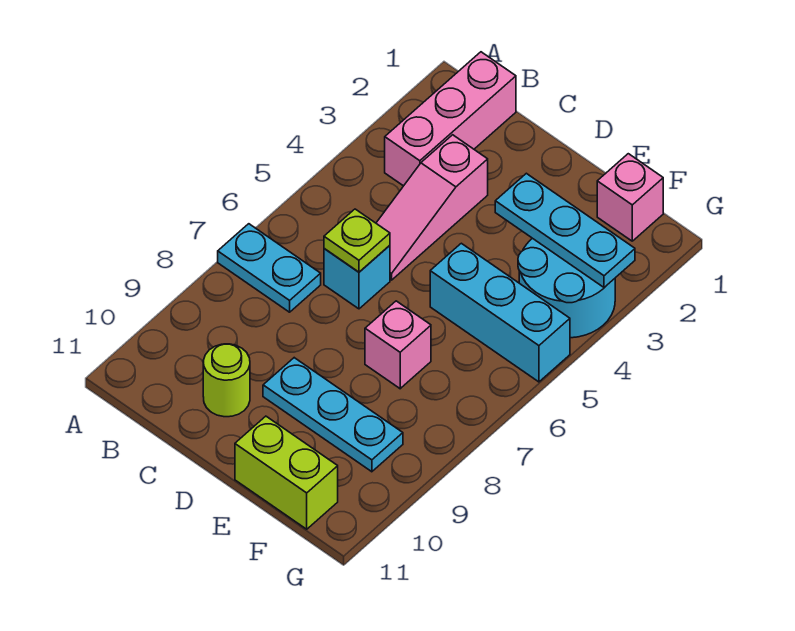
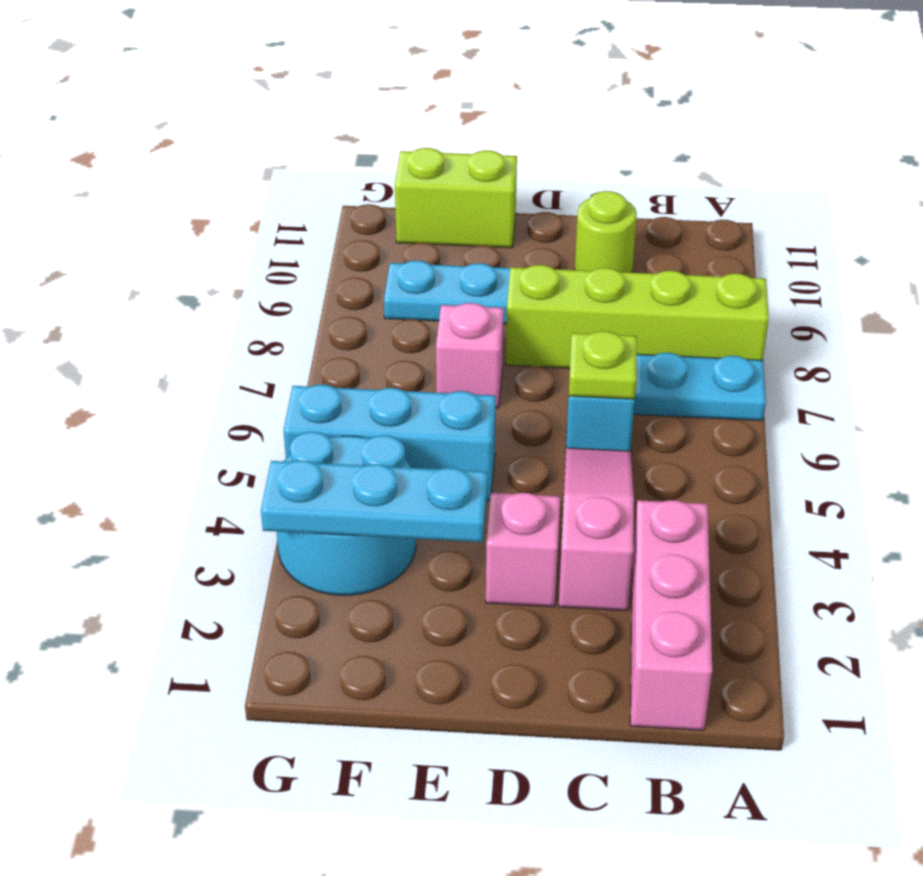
none -> lime 1x4 brick [506,265,769,368]
pink 1x1 brick [597,154,663,241] -> pink 1x1 brick moved to [486,493,560,607]

